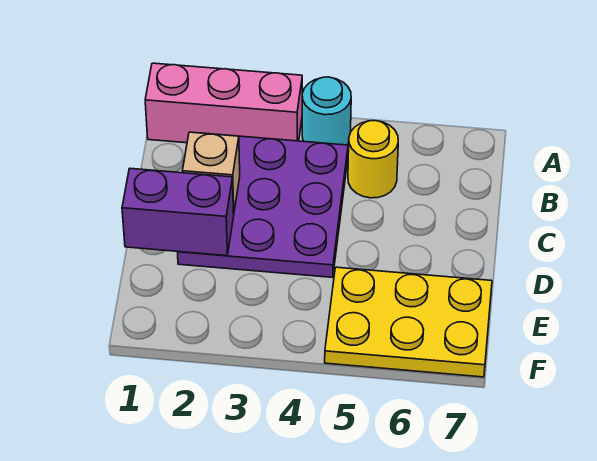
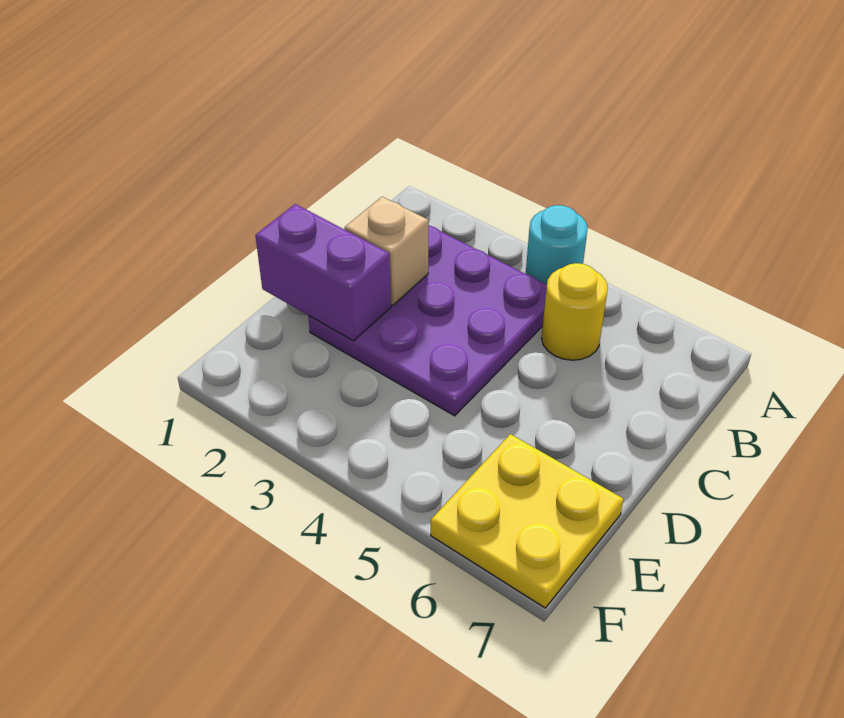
pink 1x3 brick [145,63,302,143] -> none
yellow 2x3 plate [325,267,492,377] -> yellow 2x2 plate [431,434,623,608]

